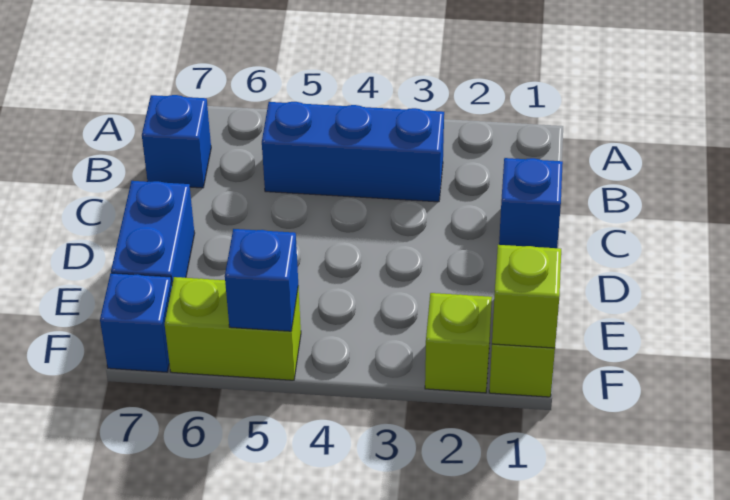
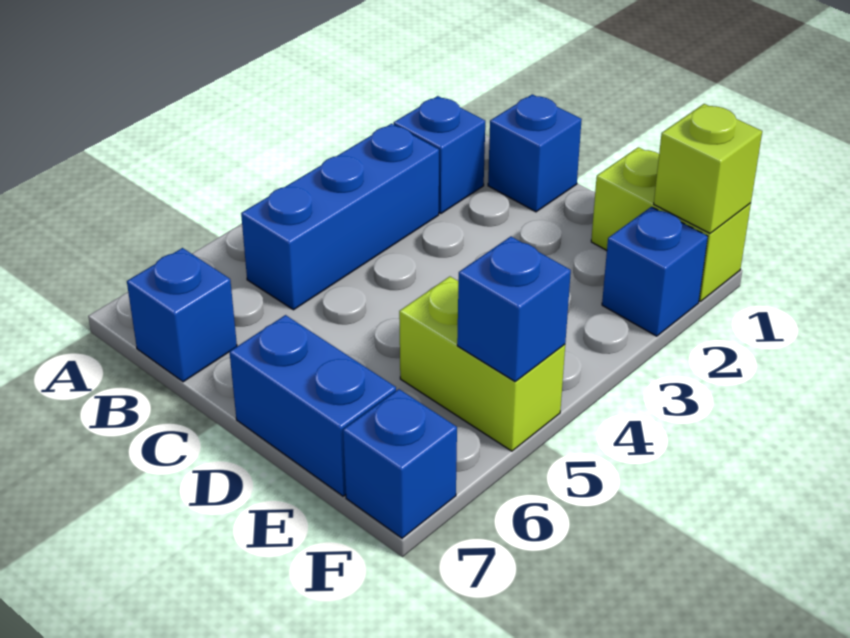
none -> blue 1x1 brick [394,96,485,214]
lime 1x1 brick [425,293,492,393] -> blue 1x1 brick [602,207,708,336]
lime 1x2 brick [165,277,301,380] -> lime 1x2 brick turned to [399,277,565,451]

